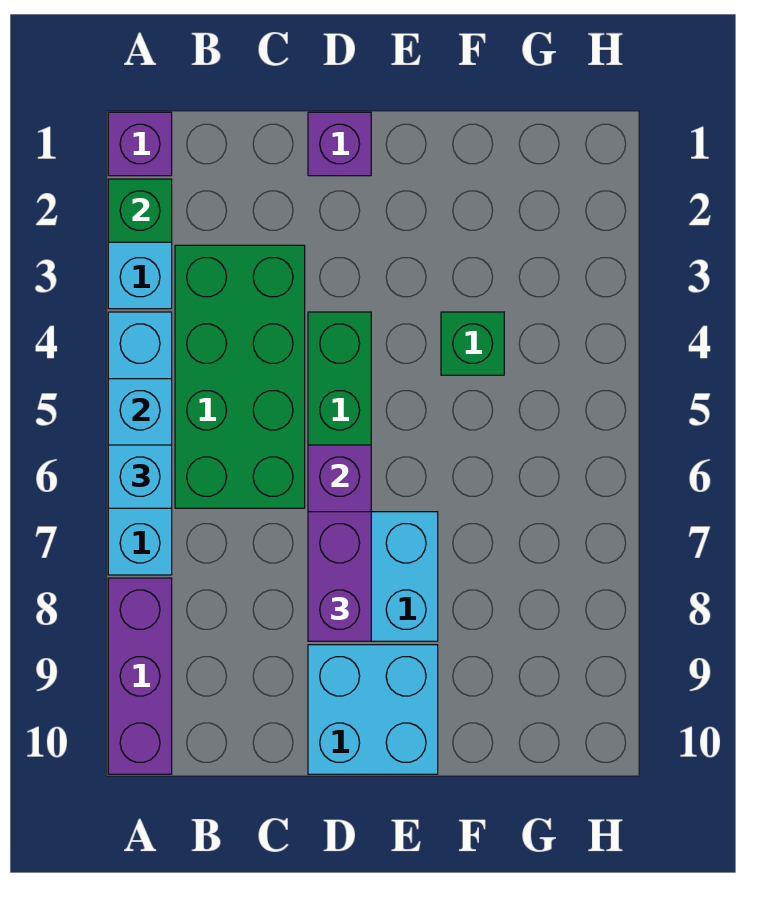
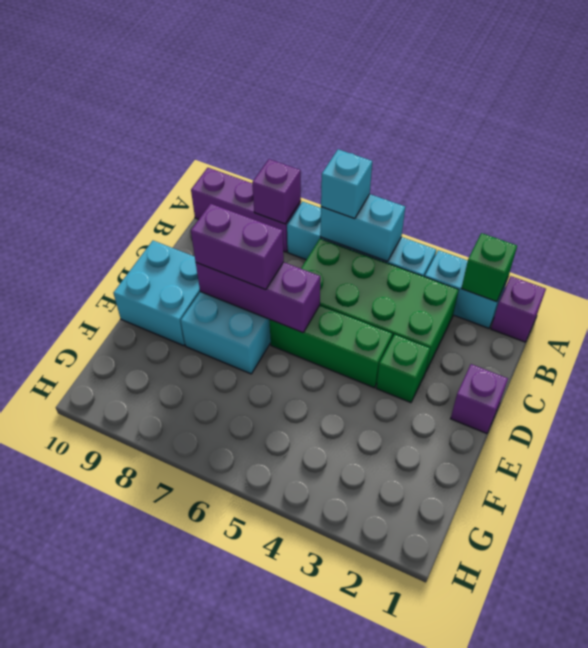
none -> purple 1x1 brick [252,159,301,224]
green 1x1 brick [441,312,504,375] -> green 1x1 brick moved to [376,334,430,403]

